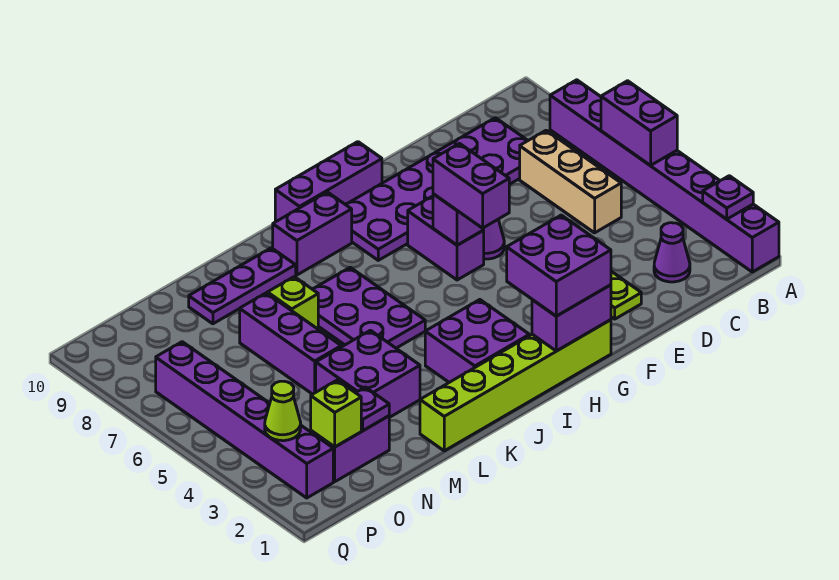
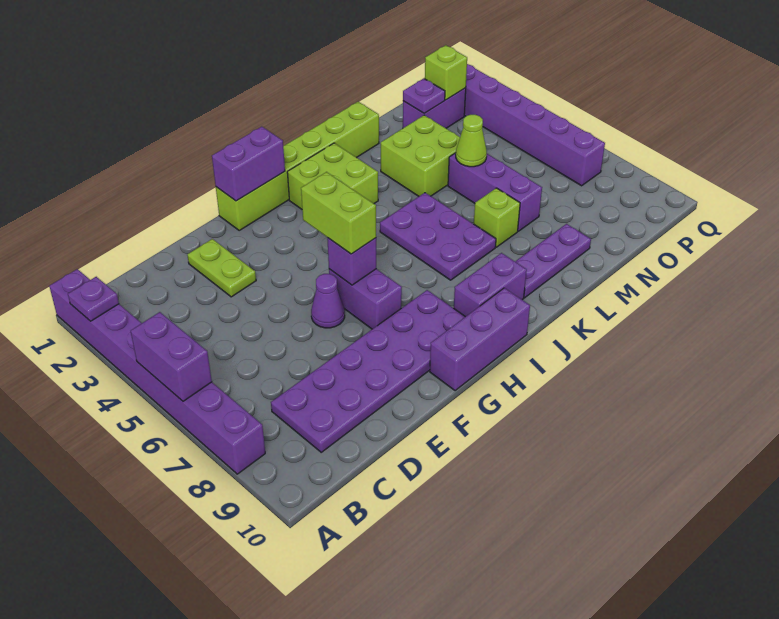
purple 1x1 cone [654,223,690,282] -> none
tan 1x3 brick [520,130,621,233] -> none
purple 2x2 brick [507,215,611,316] -> none
purple 1x2 brick [433,144,509,228] -> lime 1x2 brick [301,172,376,254]
purple 2x2 brick [425,300,529,382] -> lime 2x2 brick [287,143,378,209]
purple 2x2 brick [316,330,420,418] -> lime 2x2 brick [381,115,460,196]
lime 1x1 cone [265,381,301,441] -> lime 1x1 cone moved to [456,115,487,167]

